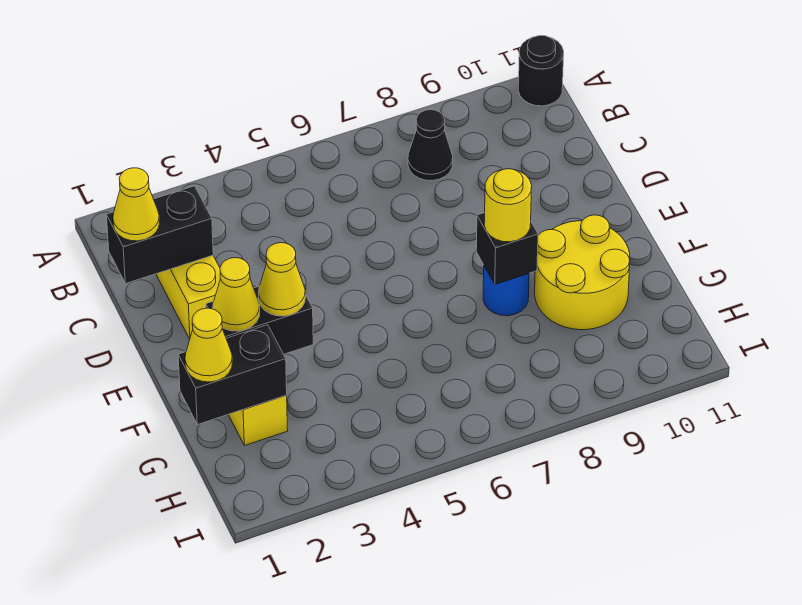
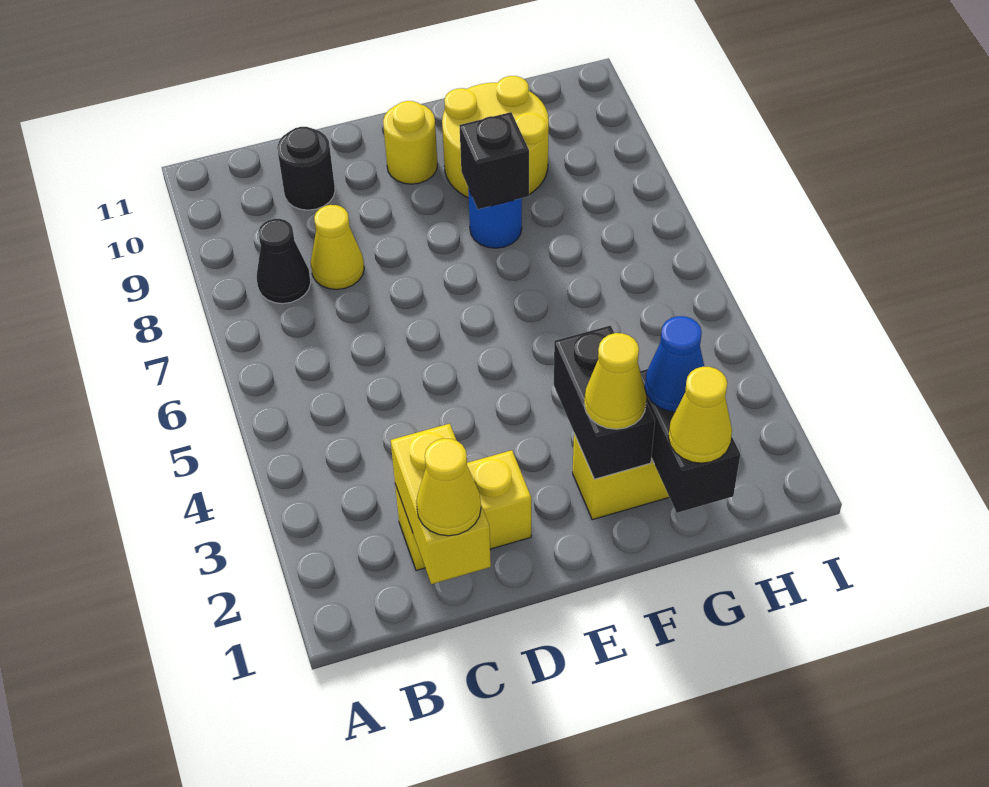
black 1x1 round brick [518,35,564,106] -> black 1x1 round brick moved to [277,127,335,210]
black 1x2 brick [106,186,213,284] -> yellow 1x2 brick [391,424,491,584]
yellow 1x1 cone [258,243,305,316] -> yellow 1x1 cone moved to [311,205,364,290]
yellow 1x1 round brick [484,169,532,242] -> yellow 1x1 round brick moved to [383,101,438,184]
none -> blue 1x1 cone [645,316,704,412]

